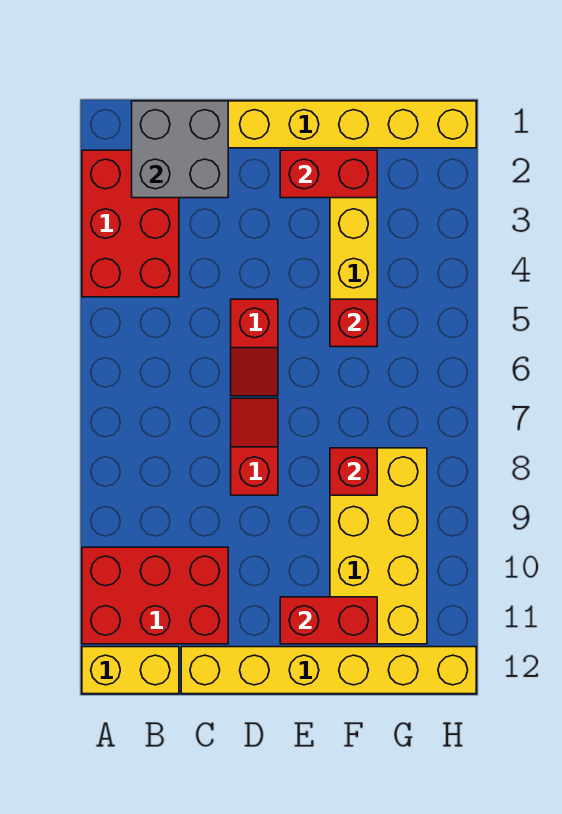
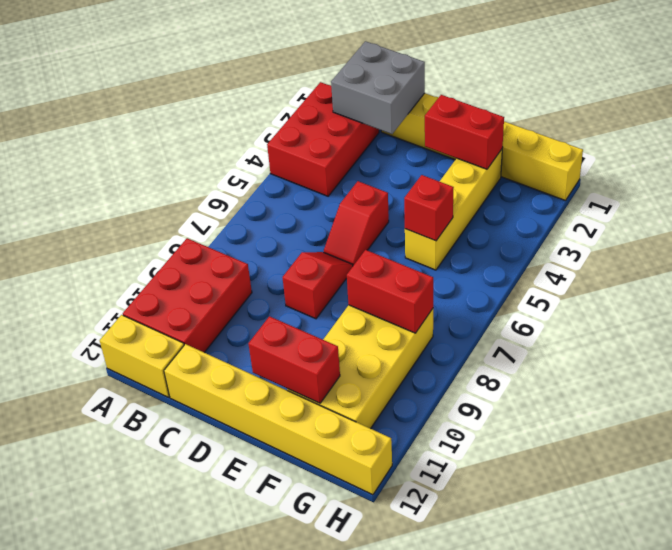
red 2x3 brick [82,547,228,644] -> red 2x3 brick turned to [123,238,252,353]
red 1x1 brick [330,448,377,495] -> red 1x2 brick [347,250,433,333]

